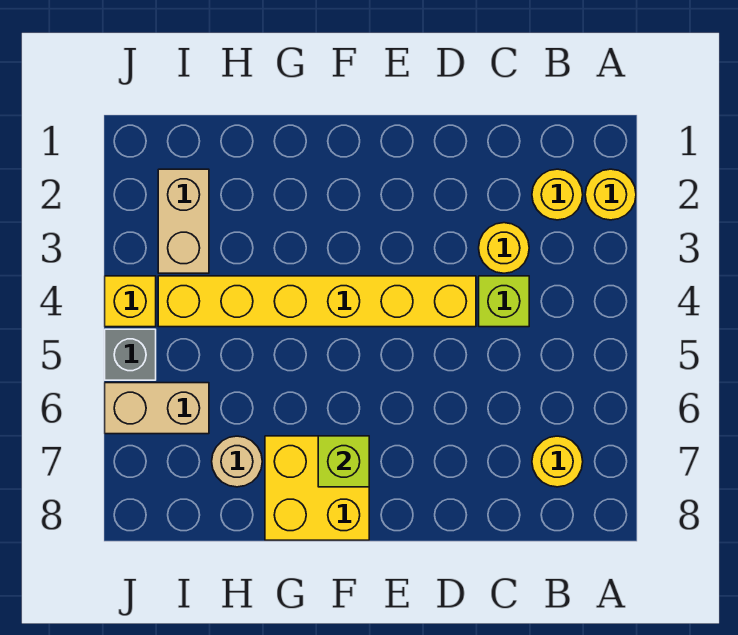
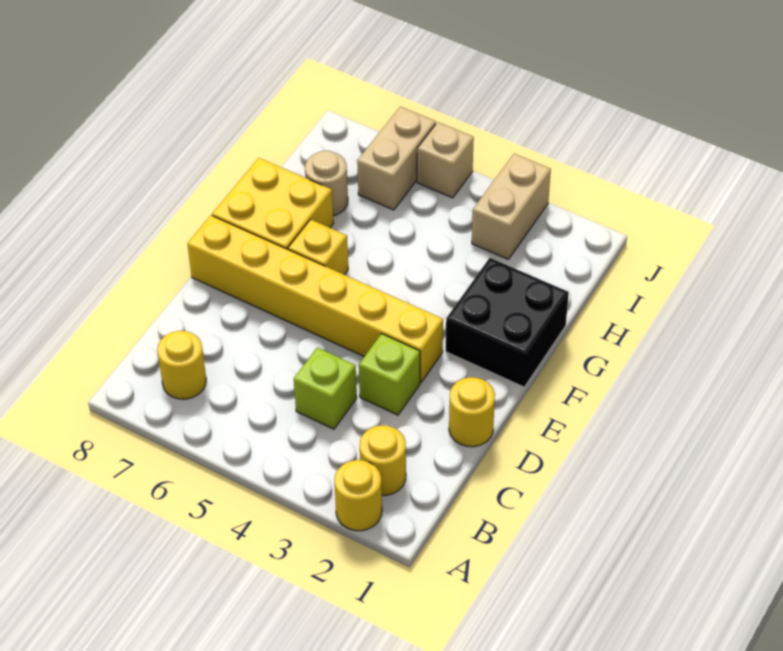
yellow 1x1 round brick [479,223,529,273] -> yellow 1x1 round brick moved to [449,377,495,447]
yellow 1x6 brick [158,276,476,327] -> yellow 1x6 brick turned to [187,215,443,382]
none -> black 2x2 brick [446,258,569,387]
lime 1x1 brick [318,436,369,487] -> lime 1x1 brick moved to [359,334,420,415]
tan 1x2 brick [158,169,209,273] -> tan 1x2 brick turned to [472,154,551,259]
yellow 1x1 brick [105,276,156,327] -> yellow 1x1 brick moved to [288,219,348,275]
grey 1x1 brick [105,329,156,380] -> tan 1x1 brick [417,122,474,198]

